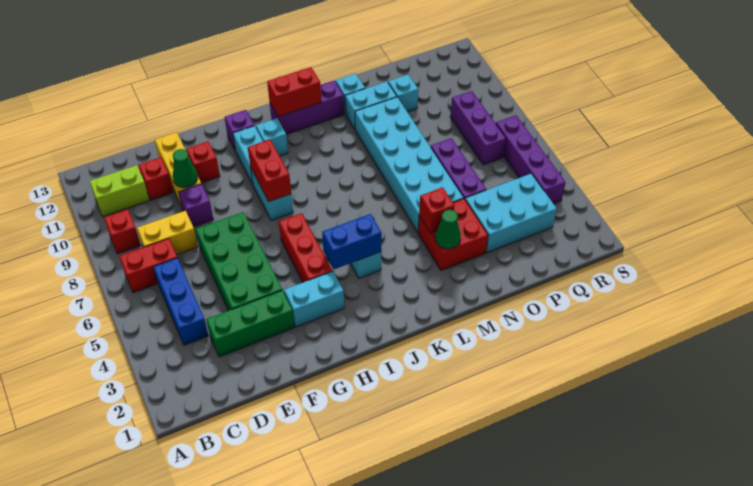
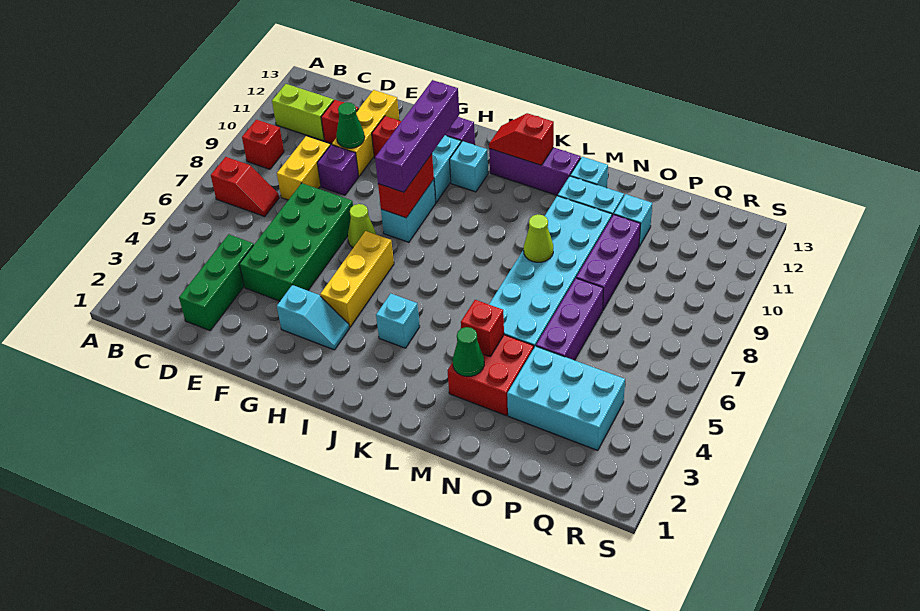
red 1x2 brick [119,239,177,293] -> red 1x2 slope [211,157,279,216]
blue 1x3 brick [153,258,208,345] -> none
yellow 1x2 brick [137,211,198,255] -> yellow 1x2 brick turned to [277,136,330,200]
green 1x3 brick [206,290,295,357] -> green 1x3 brick turned to [179,234,254,331]
cyan 1x2 brick [284,271,344,327] -> cyan 1x2 slope [277,285,349,350]
none -> lime 1x1 cone [348,204,376,248]
red 1x3 brick [279,213,332,282] -> yellow 1x3 brick [320,231,394,327]
blue 1x2 brick [322,214,382,269] -> none
red 1x2 brick [267,67,322,117] -> red 1x2 slope [489,113,554,165]
none -> lime 1x1 cone [524,214,553,262]
purple 1x3 brick [450,91,506,165] -> purple 1x3 brick moved to [576,214,640,311]
purple 1x4 brick [496,115,566,204] -> purple 1x4 brick moved to [375,80,459,192]

